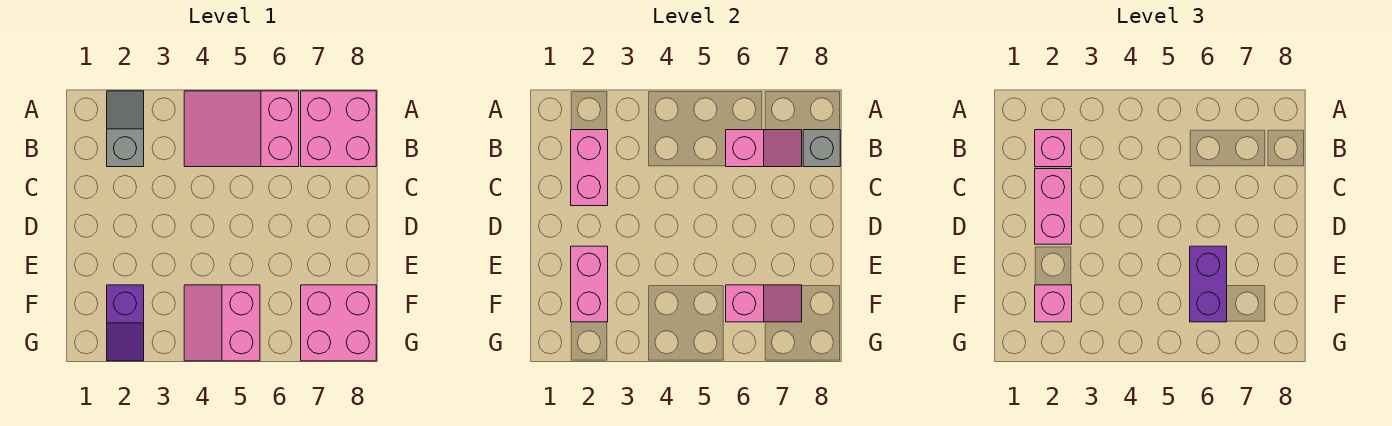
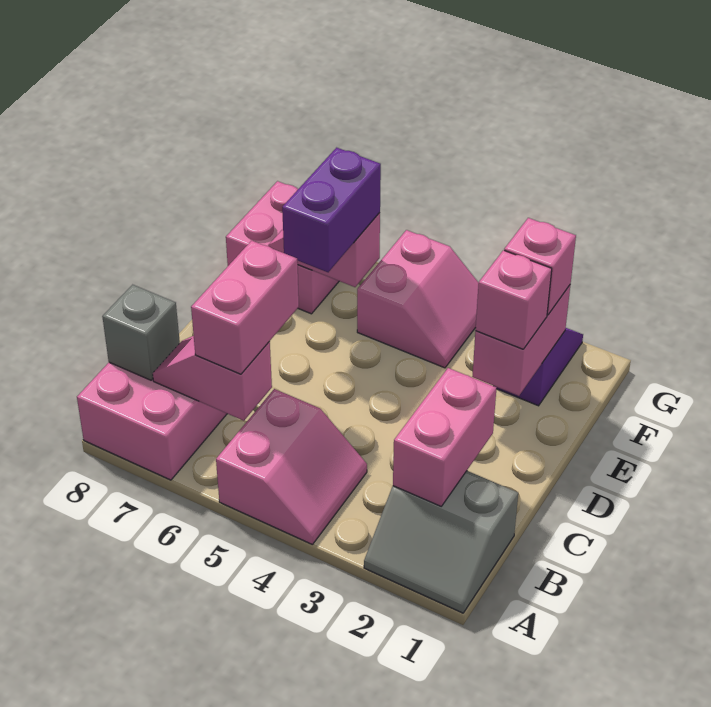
grey 1x2 slope [107,91,144,167] -> grey 2x2 slope [364,471,518,613]
pink 2x3 slope [184,91,299,167] -> pink 2x2 slope [216,389,367,544]
pink 1x1 brick [1035,130,1072,167] -> pink 1x1 brick moved to [475,250,552,349]
pink 1x2 brick [1035,169,1072,244] -> pink 1x2 brick moved to [191,241,299,374]

